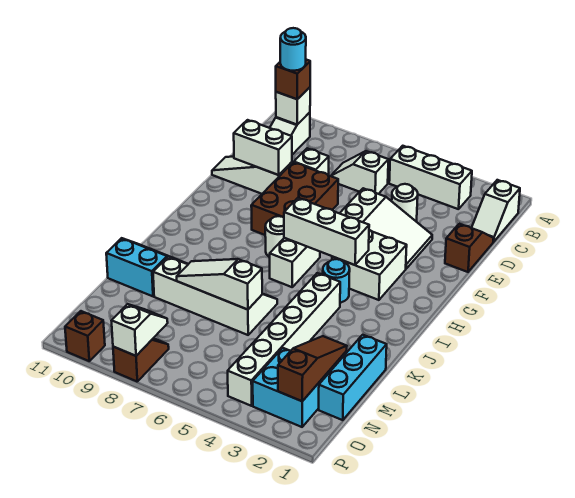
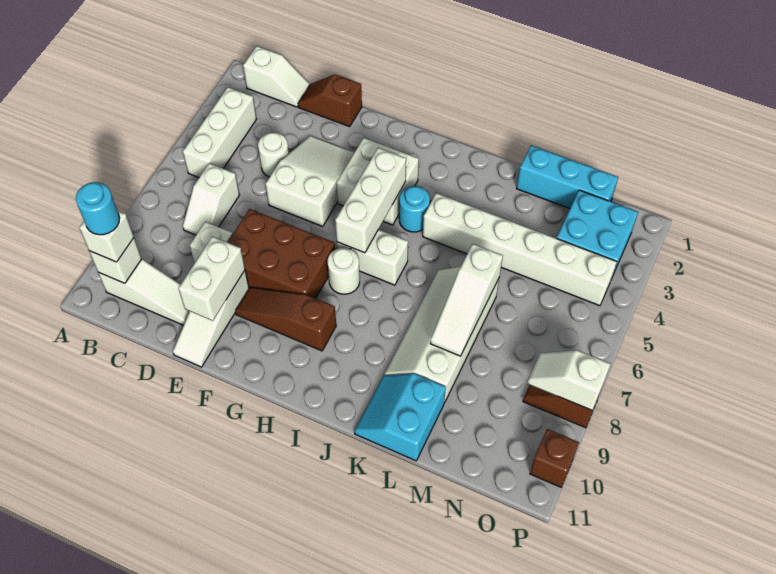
brown 1x1 brick [276,60,310,99] -> white 1x1 brick [79,211,134,262]
brown 1x3 slope [278,336,347,401] -> brown 1x3 slope moved to [235,287,336,351]

